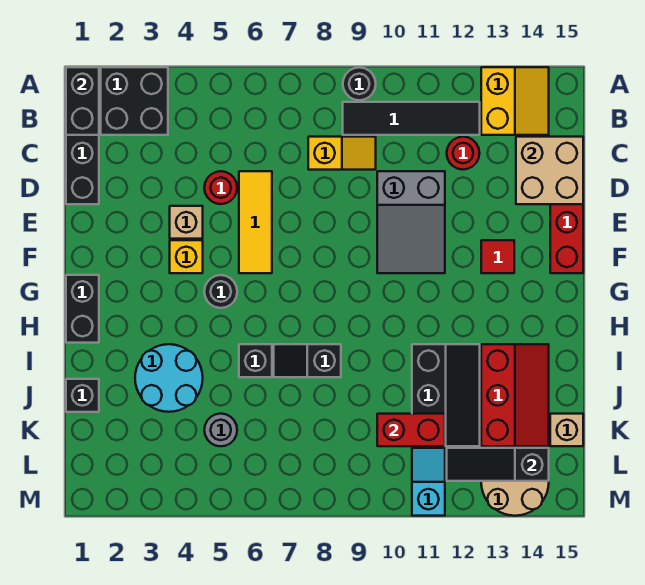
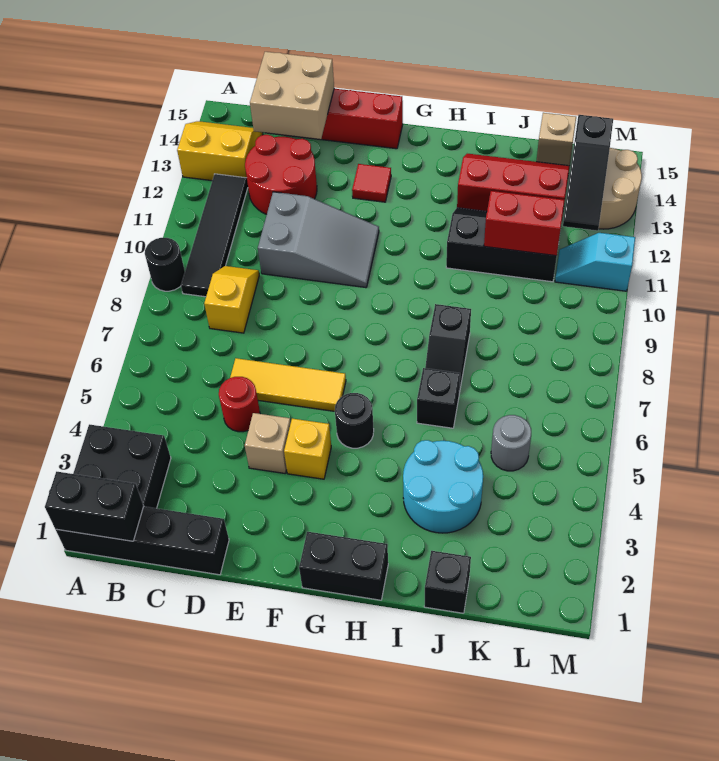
red 1x1 round brick [447,137,480,170] -> red 2x2 round brick [245,135,317,214]
red 1x2 brick [377,414,445,446] -> red 1x2 brick turned to [484,191,565,256]

